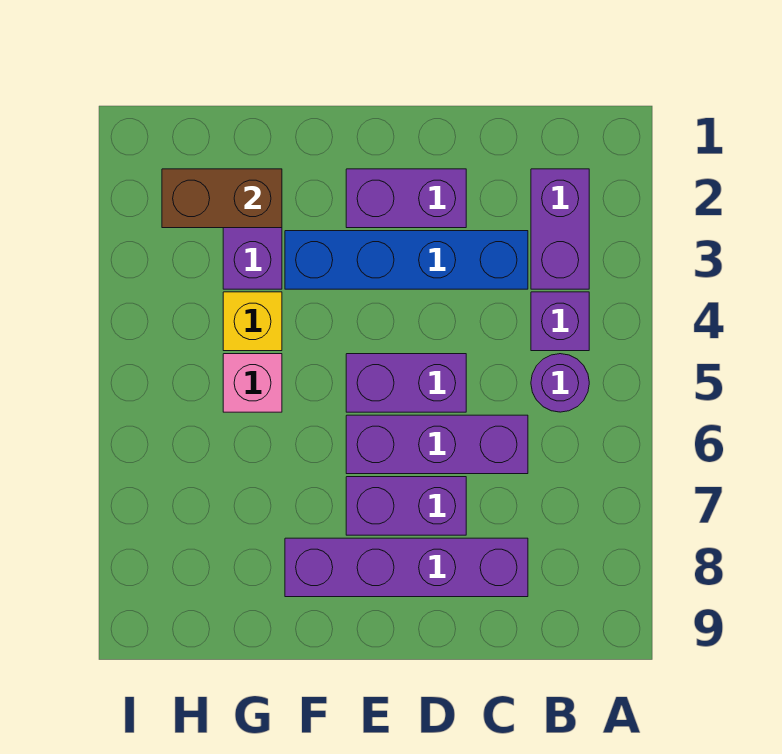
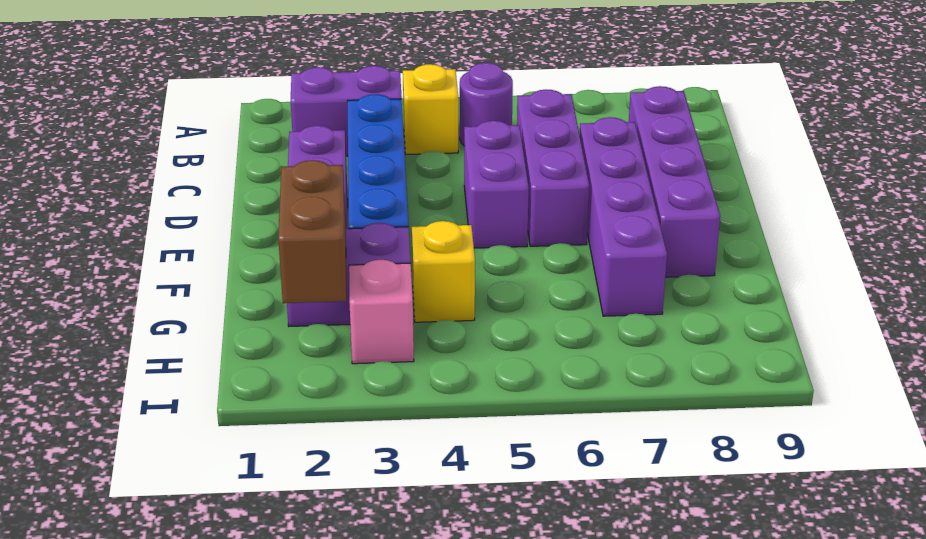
purple 1x1 brick [531,292,589,351] -> yellow 1x1 brick [403,64,458,155]
purple 1x2 brick [346,477,466,535] -> purple 1x4 brick [580,117,667,316]
pink 1x1 brick [223,354,282,412] -> pink 1x1 brick moved to [349,260,414,364]

